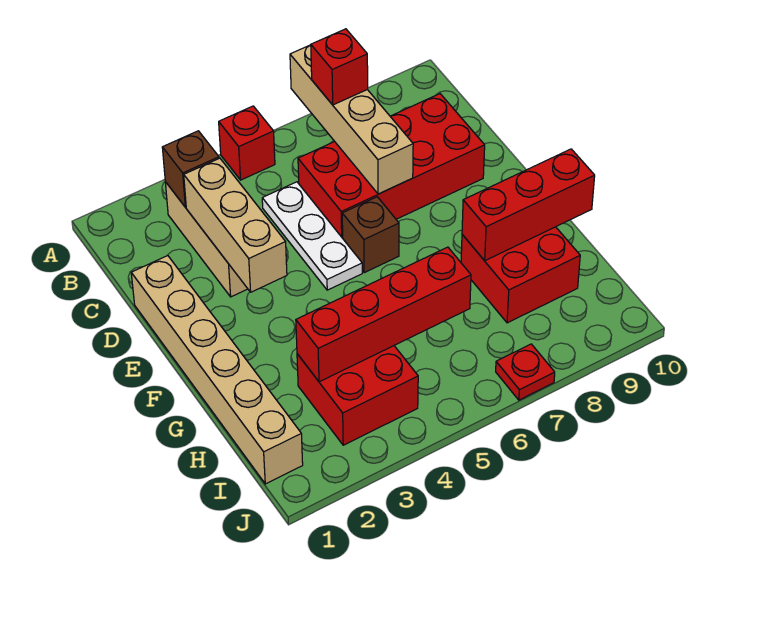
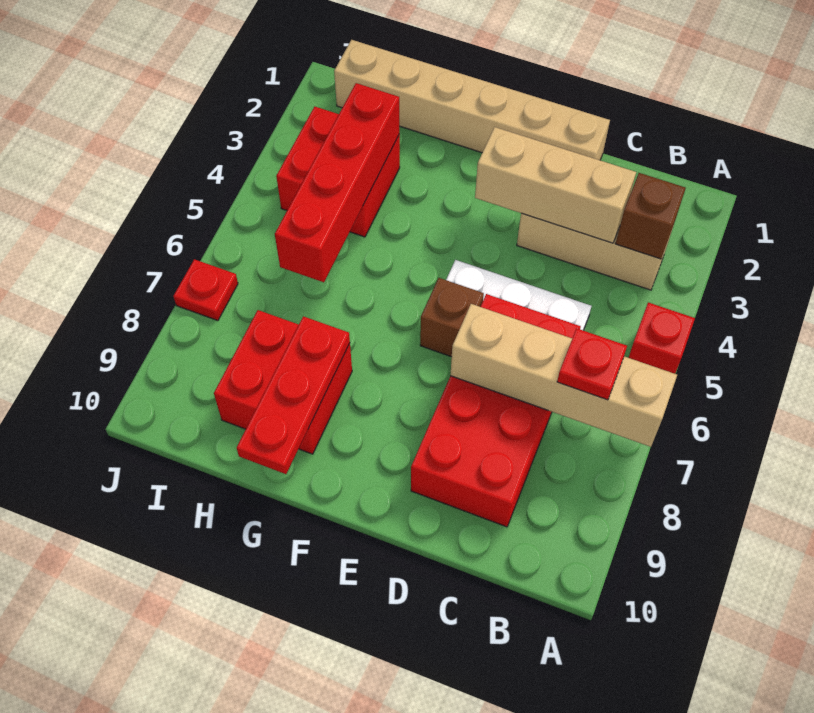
red 1x1 brick [311,29,368,105] -> red 1x1 plate [557,329,627,400]
red 1x3 brick [462,149,595,261] -> red 1x3 plate [237,316,350,474]

